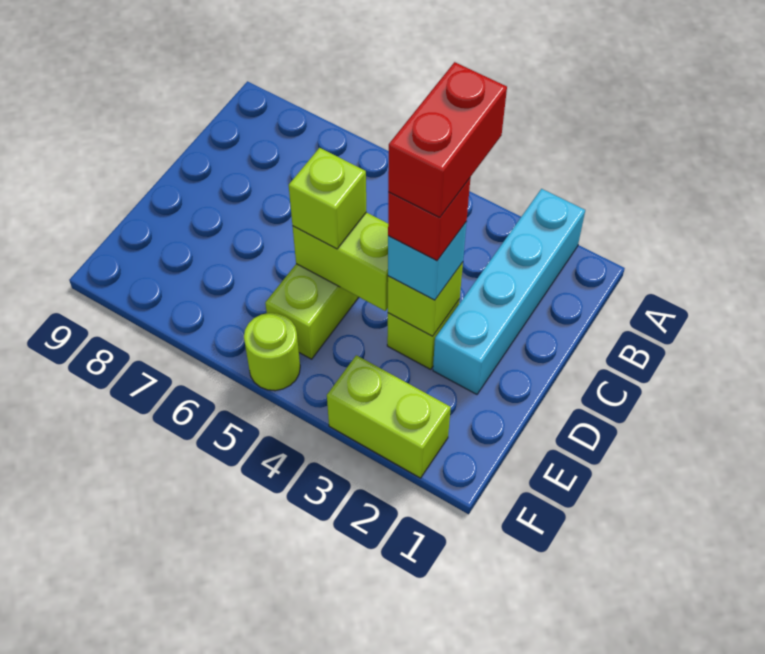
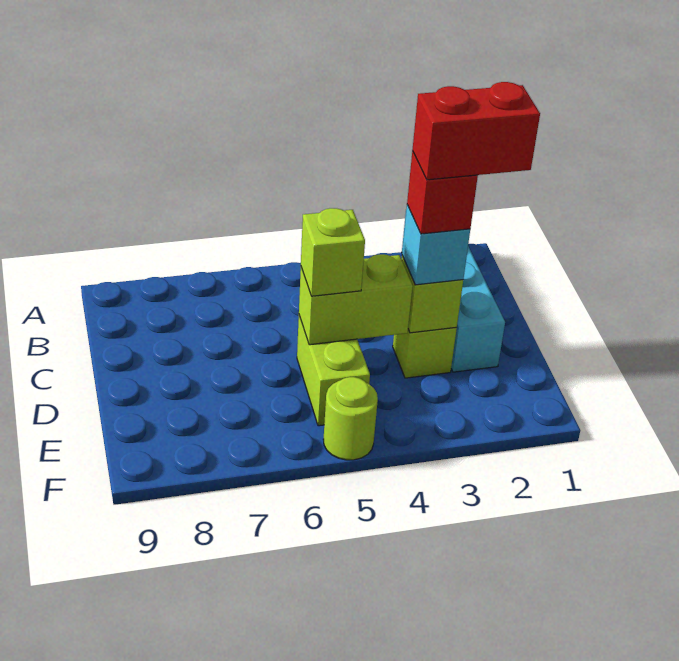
red 1x2 brick [388,62,507,218] -> red 1x2 brick turned to [412,82,540,180]
lime 1x2 brick [327,355,451,478] -> none

